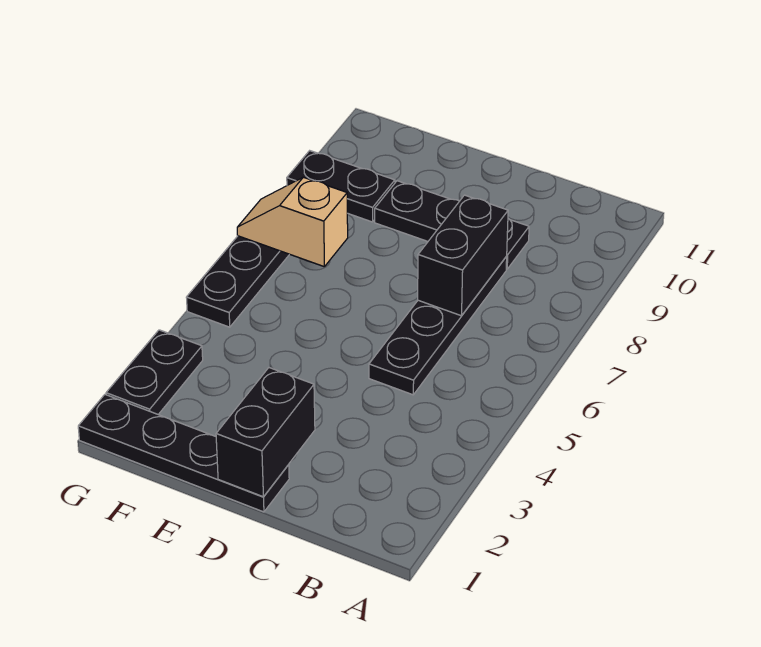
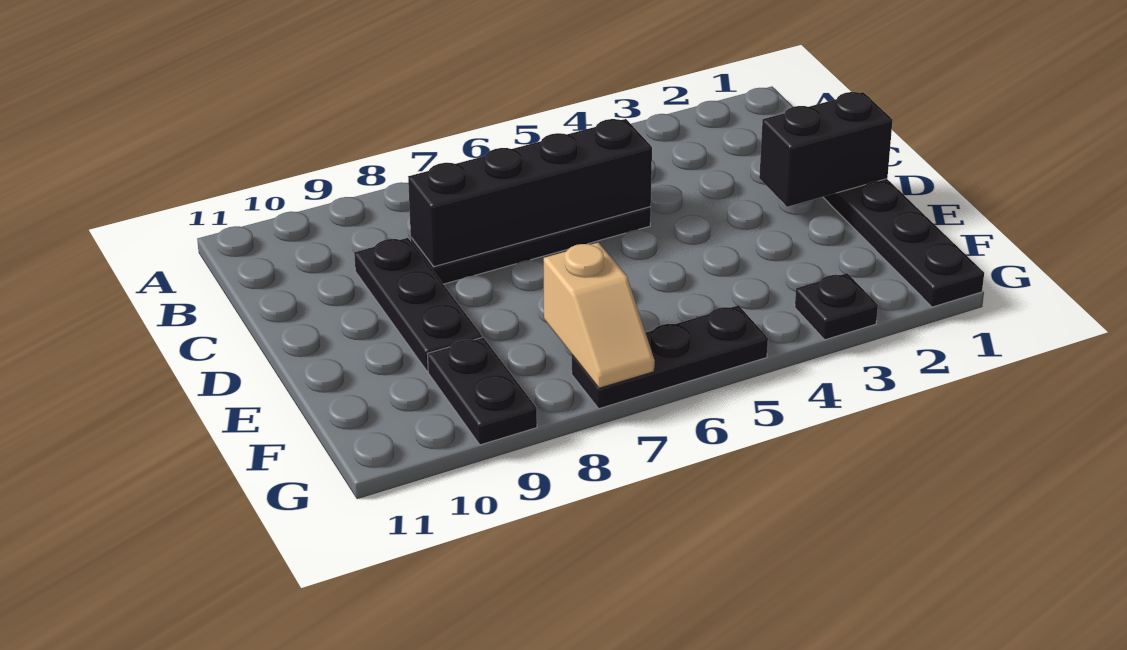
black 1x2 brick [418,195,508,316] -> black 1x4 brick [408,119,652,267]
black 1x2 plate [106,330,203,414] -> black 1x1 plate [795,273,878,340]

